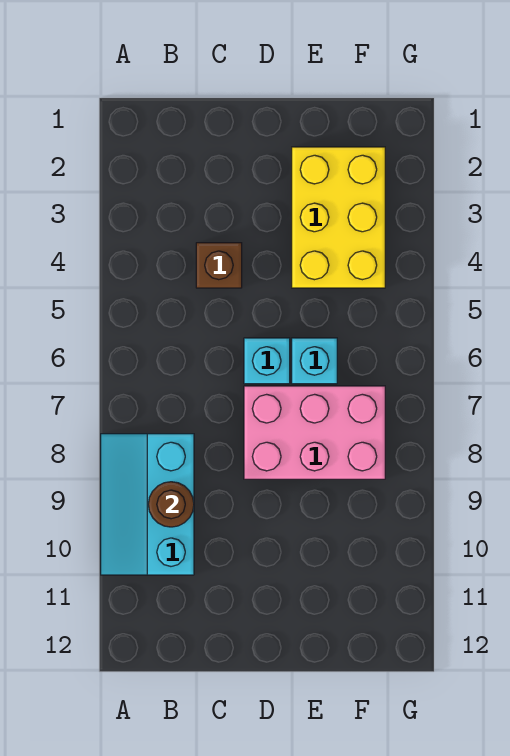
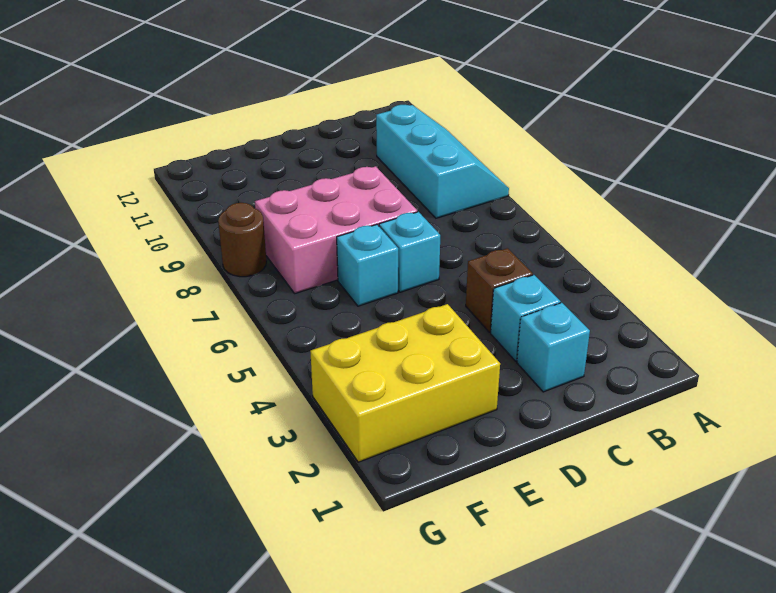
brown 1x1 round brick [148,482,194,527] -> brown 1x1 round brick moved to [218,203,266,277]
none -> cyan 1x1 brick [517,303,590,392]
none -> cyan 1x1 brick [491,275,561,361]
yellow 2x3 brick [292,147,385,288] -> yellow 2x3 brick turned to [310,304,500,462]

